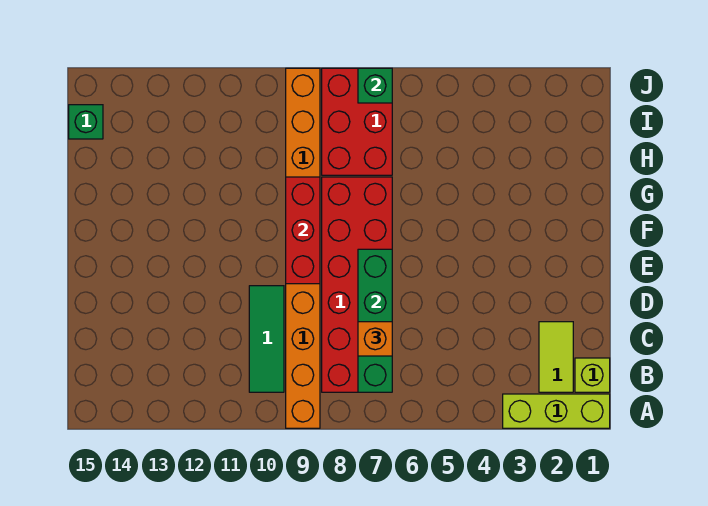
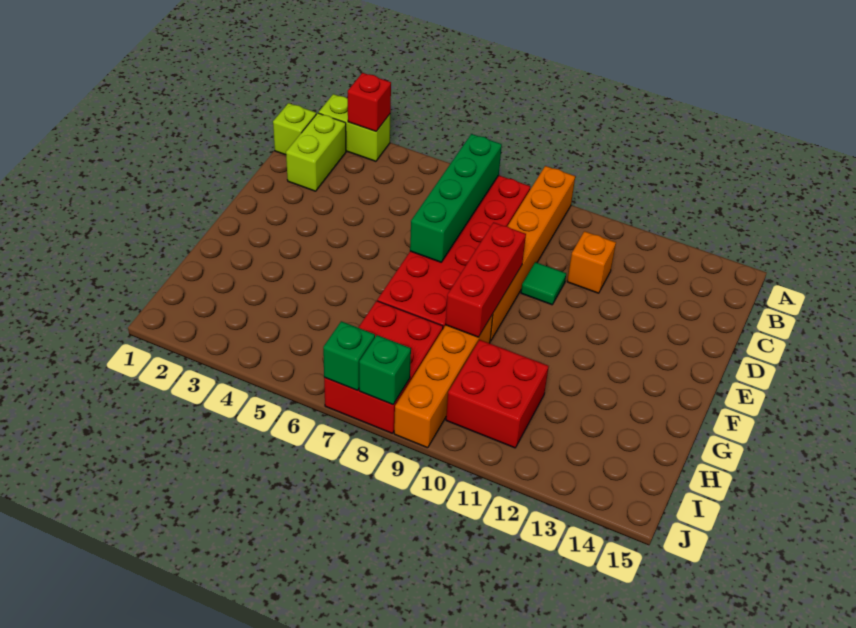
lime 1x3 brick [503,394,610,428] -> lime 1x2 brick [318,94,390,161]
none -> red 1x1 brick [348,73,391,131]
lime 1x2 tile [539,322,573,392] -> lime 1x2 brick [286,113,346,191]
green 1x3 tile [249,286,284,392] -> green 1x1 tile [521,262,566,305]
orange 1x1 brick [358,322,392,356] -> orange 1x1 brick moved to [567,231,616,293]
none -> red 2x2 brick [446,340,549,448]
green 1x1 brick [69,105,103,139] -> green 1x1 brick moved to [359,335,411,405]

